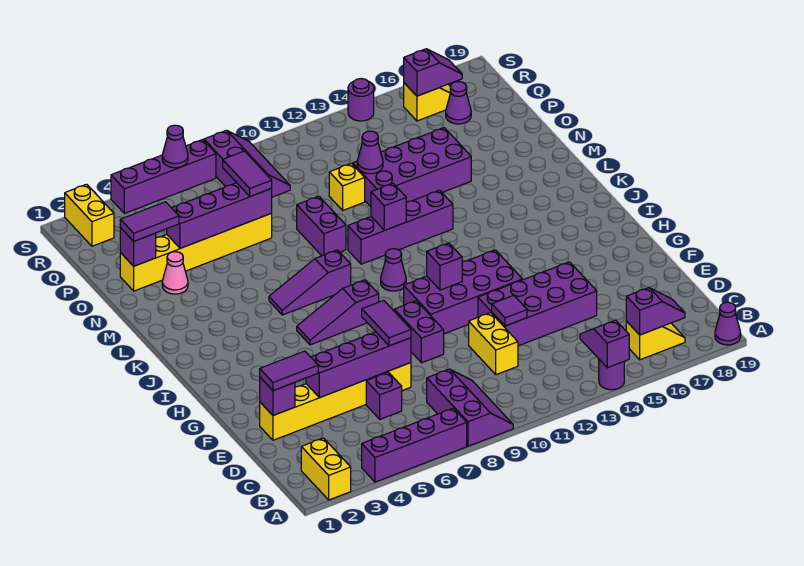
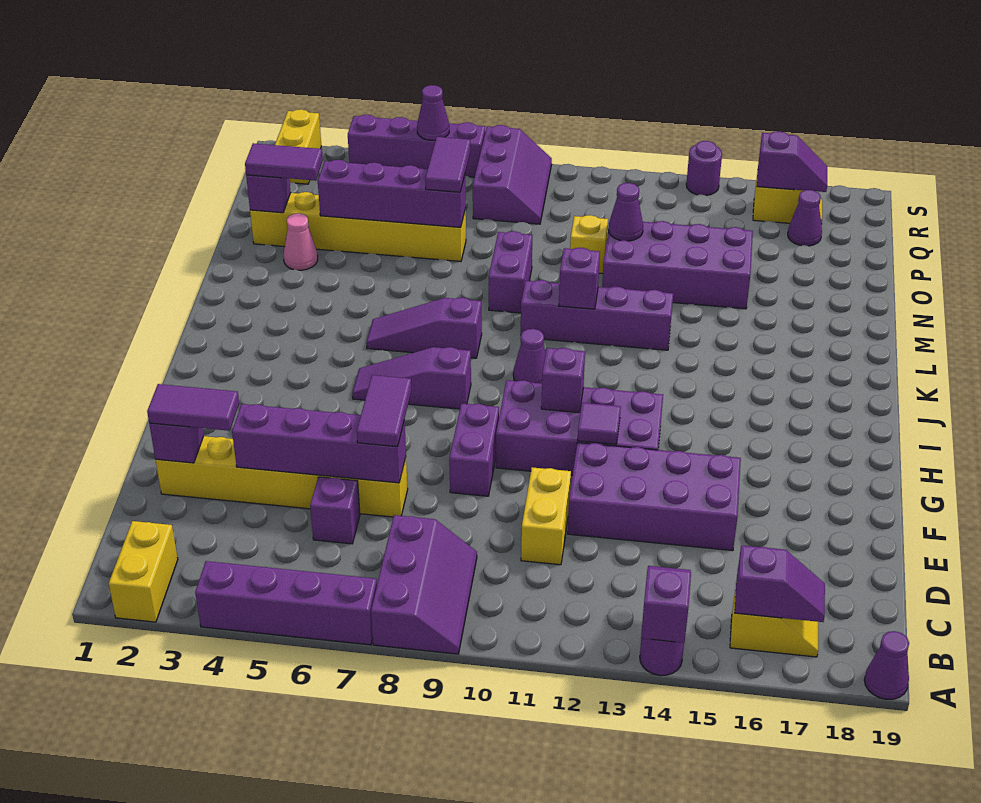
purple 1x1 tile [492,295,527,326] -> purple 1x1 tile moved to [578,403,621,444]

